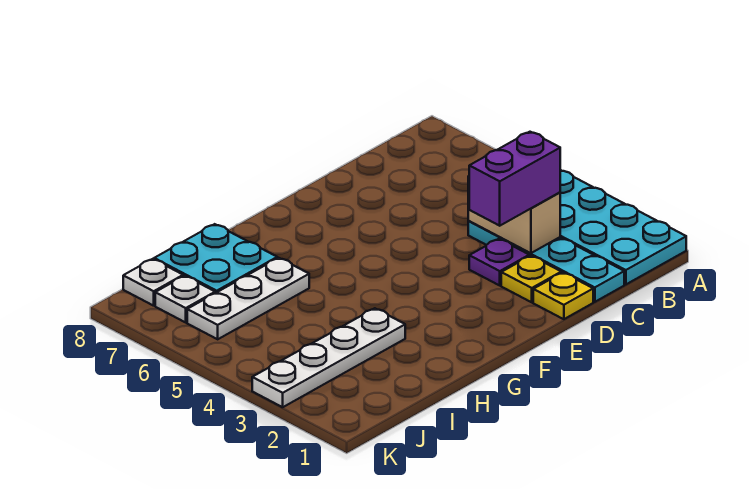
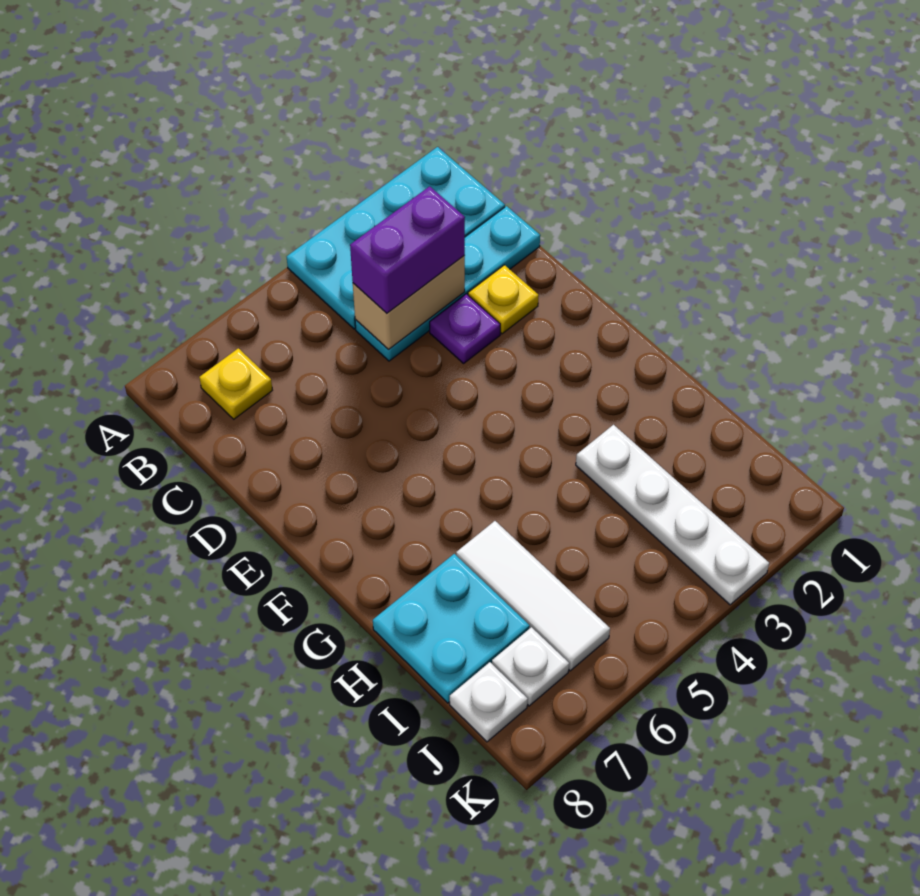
purple 1x2 brick [469,132,560,226] -> purple 1x2 brick turned to [350,186,465,313]
yellow 1x1 plate [533,273,593,319] -> yellow 1x1 plate moved to [199,348,272,419]
white 1x3 plate [187,258,309,339] -> white 1x3 tile [456,521,610,671]

